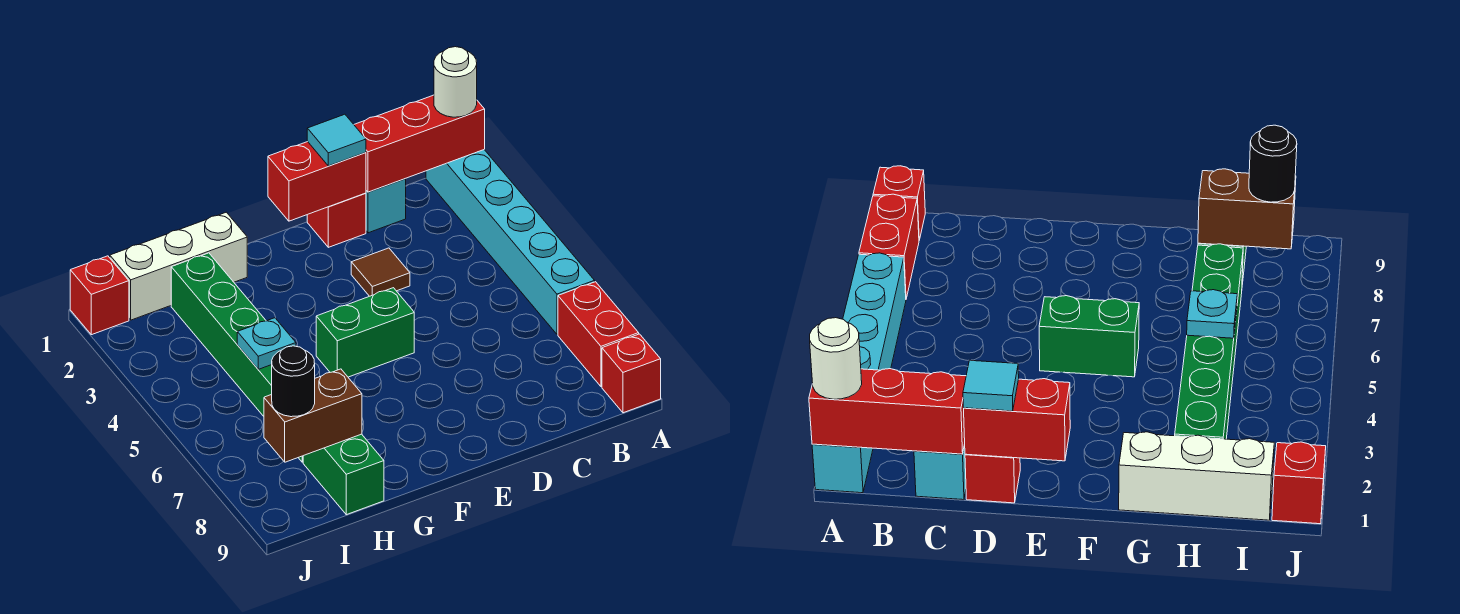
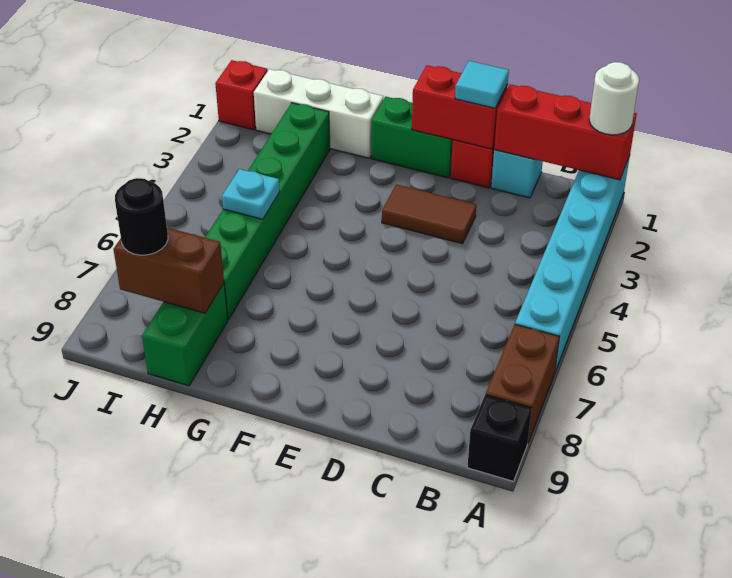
red 1x2 brick [558,282,639,387] -> brown 1x2 brick [486,325,559,442]
red 1x1 brick [602,334,661,413] -> black 1x1 brick [467,395,532,481]
brown 1x1 tile [351,248,410,296] -> brown 1x2 tile [382,184,476,244]
green 1x2 brick [316,288,414,377] -> green 1x2 brick moved to [371,97,453,178]

